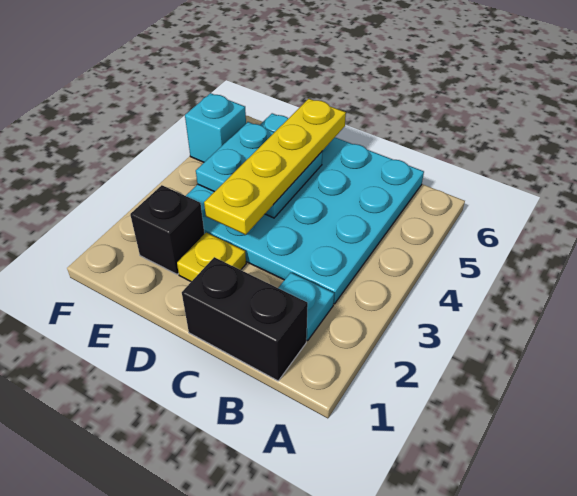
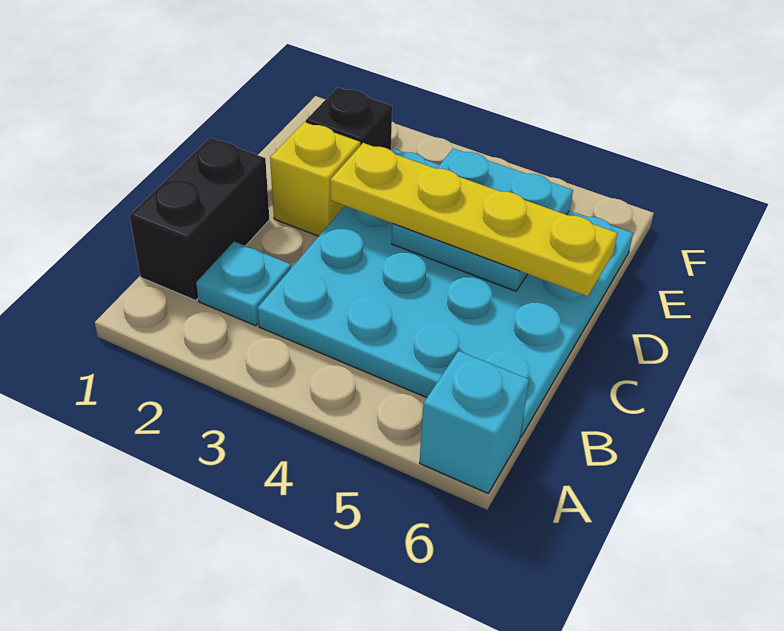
yellow 1x1 plate [177,233,246,282] -> yellow 1x1 brick [270,122,360,236]
cyan 1x1 brick [185,93,246,162] -> cyan 1x1 brick moved to [420,351,529,493]

